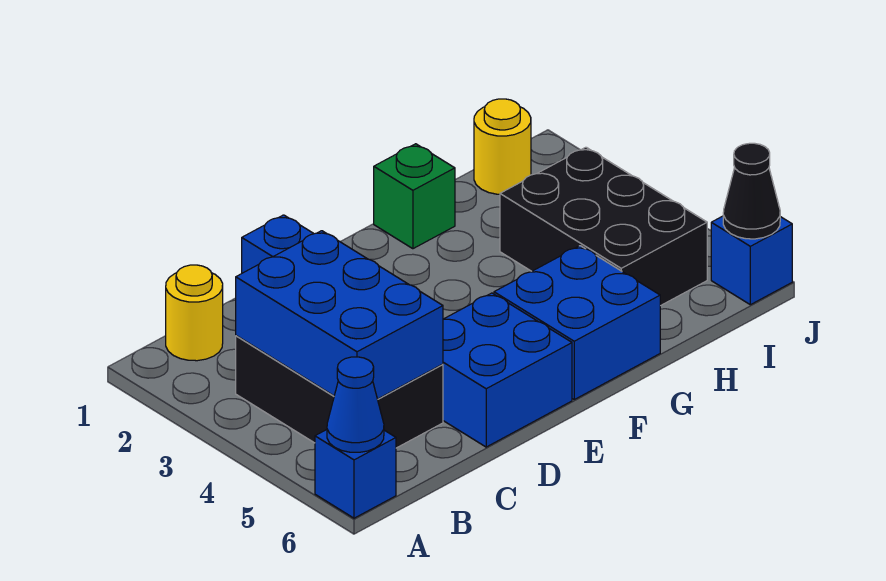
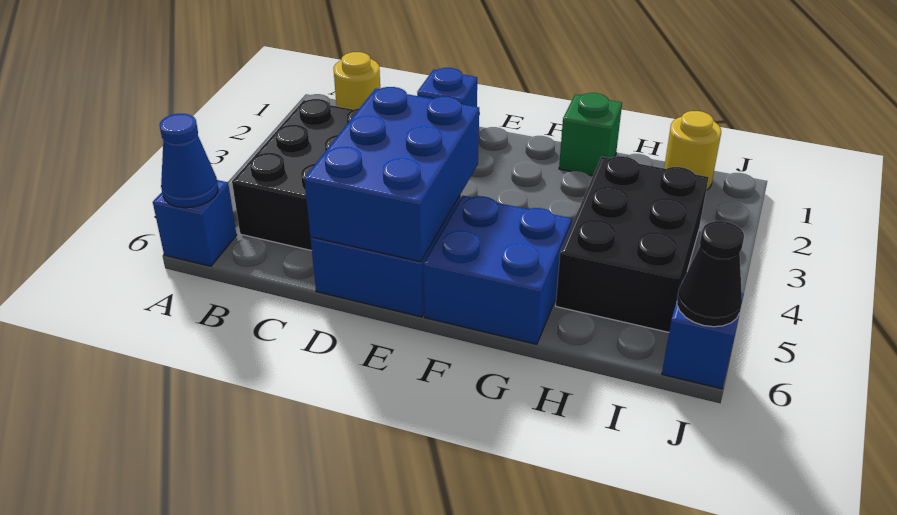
blue 2x3 brick [236,231,443,399] -> blue 2x3 brick moved to [304,87,479,262]

